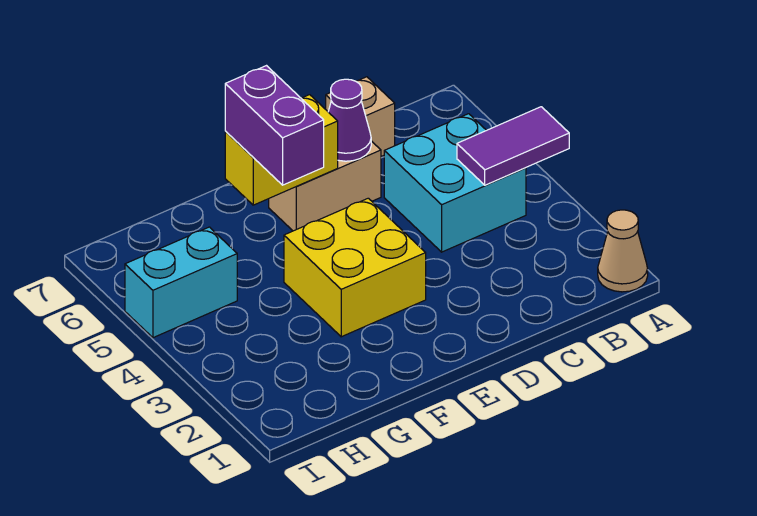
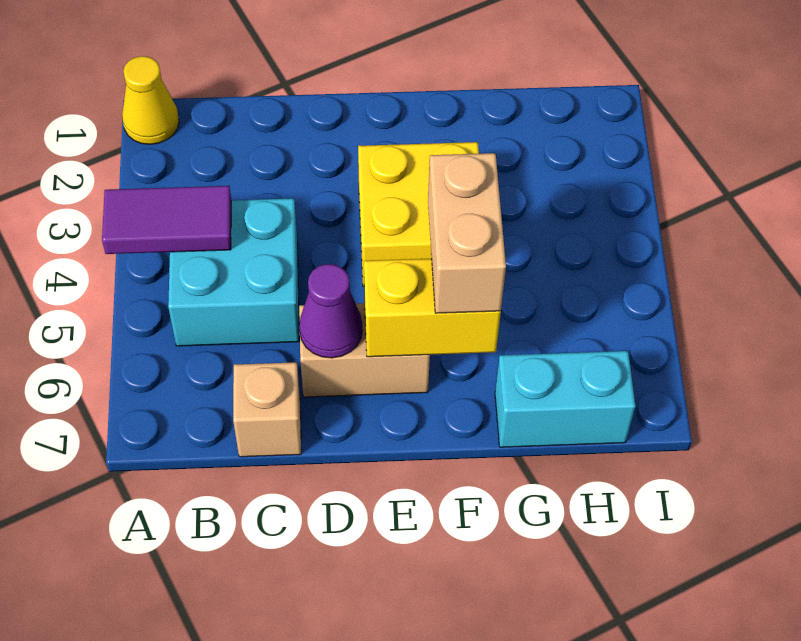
tan 1x1 cone [598,210,648,292] -> yellow 1x1 cone [122,56,179,144]
purple 1x2 brick [225,66,324,185] -> tan 1x2 brick [428,153,506,313]
cyan 1x2 brick [125,227,237,338] -> cyan 1x2 brick moved to [495,351,636,447]

